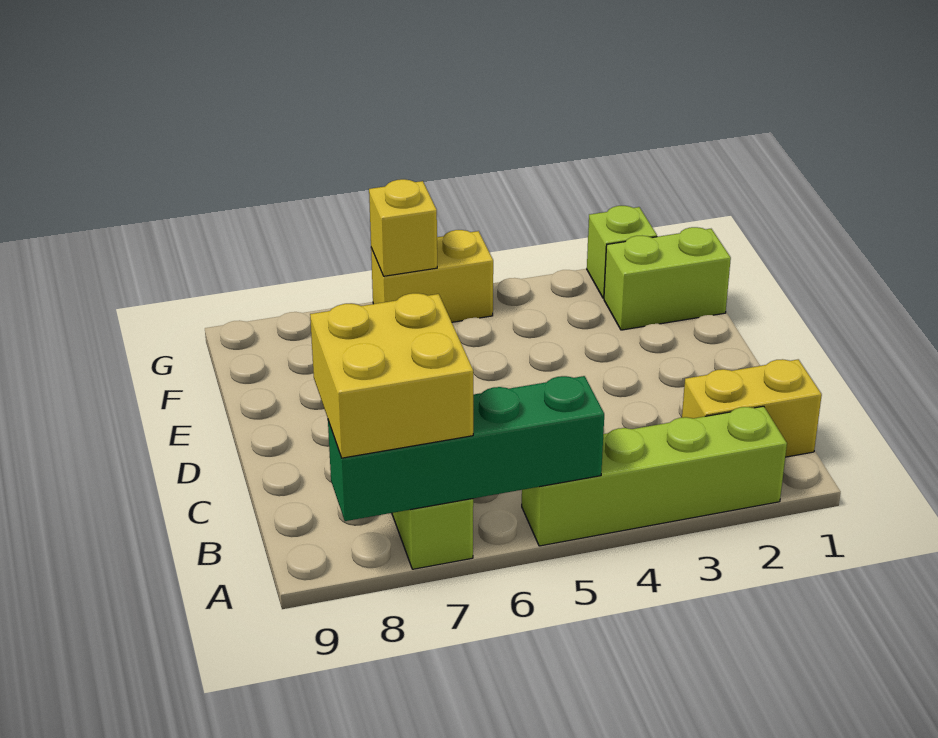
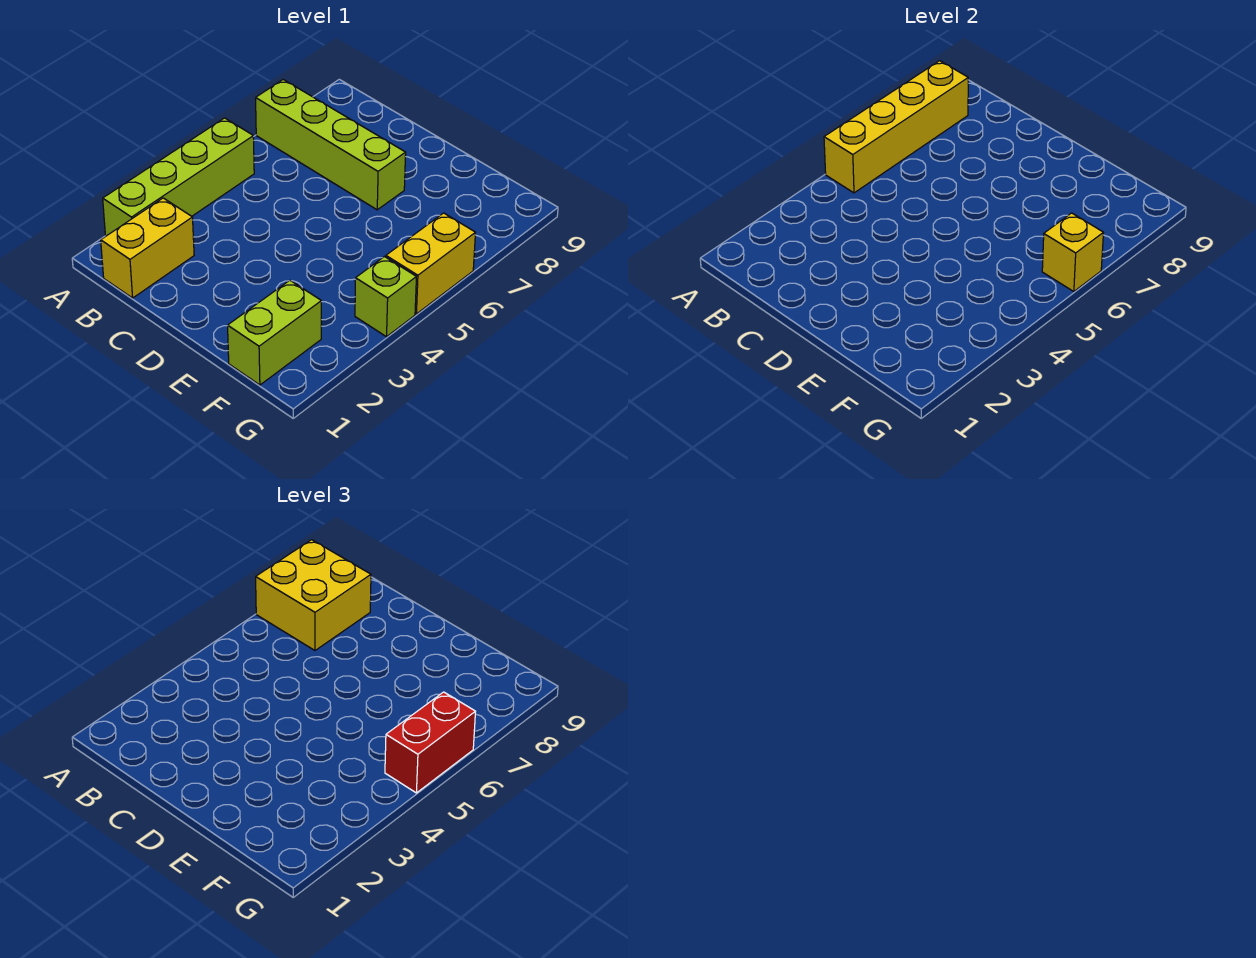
green 1x4 brick [328,376,604,521] -> yellow 1x4 brick [824,61,968,193]
lime 1x1 brick [587,206,657,298] -> lime 1x1 brick moved to [355,257,416,337]
none -> red 1x2 brick [385,692,475,793]

